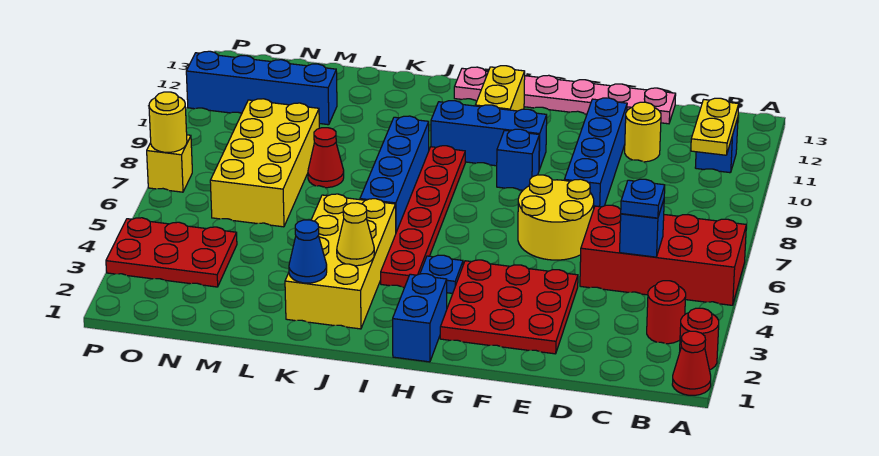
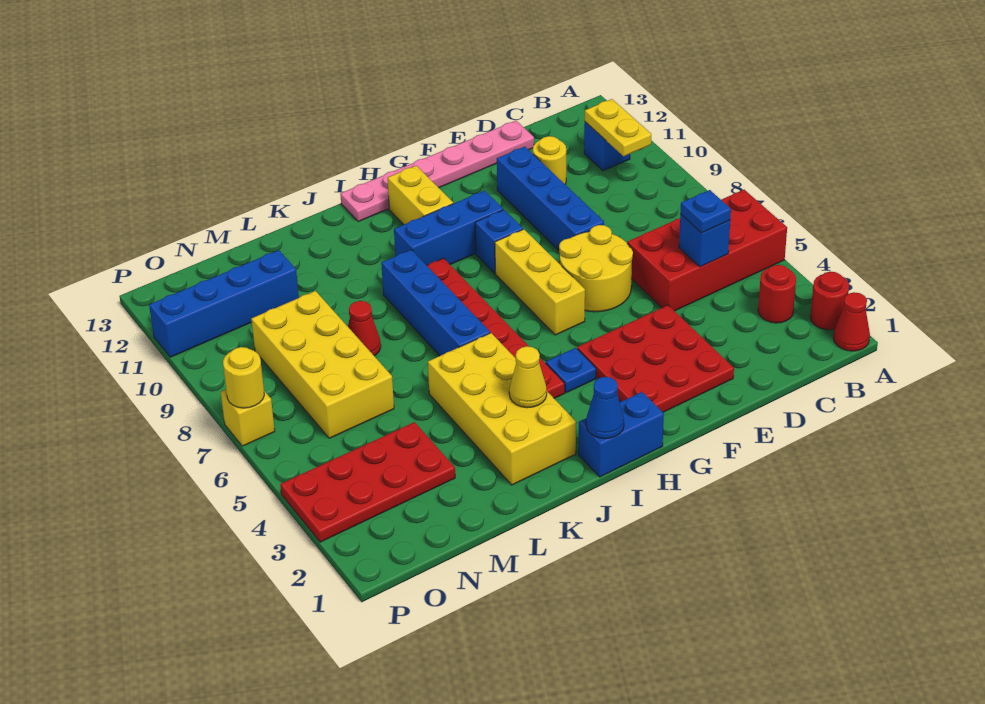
none -> yellow 1x3 brick [495,229,585,335]
blue 1x2 brick [393,274,447,362] -> blue 1x2 brick turned to [578,392,664,477]
blue 1x1 cone [289,220,327,283] -> blue 1x1 cone moved to [586,377,624,439]
red 2x3 plate [106,218,237,287] -> red 2x4 plate [280,422,455,542]

